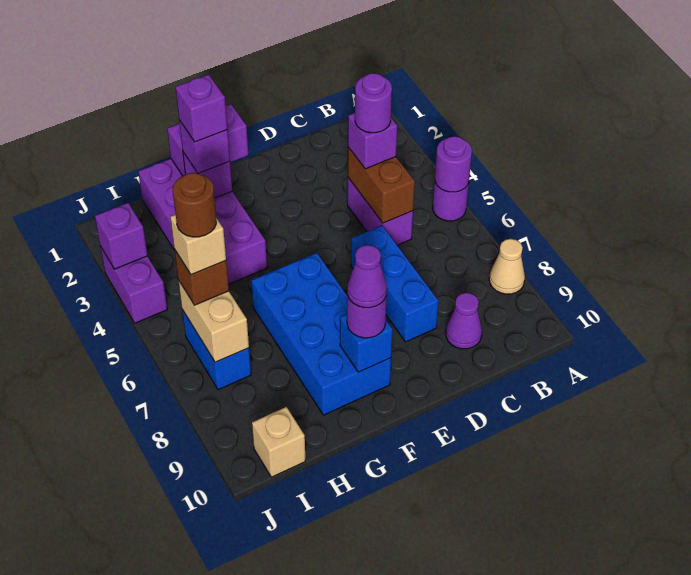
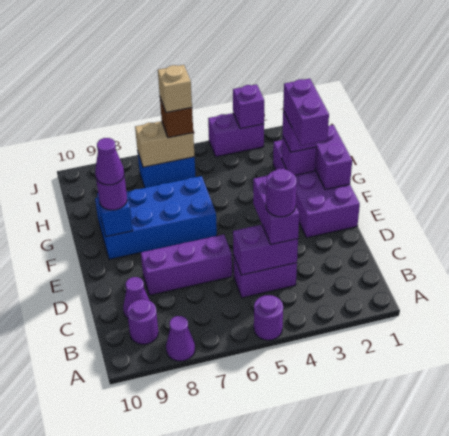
purple 1x1 round brick [435,136,472,192] -> purple 1x1 round brick moved to [127,299,158,344]
tan 1x1 cone [489,239,525,294] -> purple 1x1 cone [166,316,195,361]
brown 1x2 brick [348,147,415,223] -> purple 1x2 brick [233,225,298,275]
purple 1x1 brick [348,113,397,169] -> purple 1x2 brick [253,175,299,245]
blue 1x3 brick [351,226,439,342] -> purple 1x3 brick [141,234,232,295]
purple 2x4 brick [138,159,267,284] -> purple 2x4 brick turned to [273,140,360,238]
purple 1x1 brick [176,75,227,142] -> purple 1x2 brick [283,79,329,146]
brown 1x1 round brick [173,173,216,237] -> none
tan 1x1 brick [252,407,305,477] -> none

